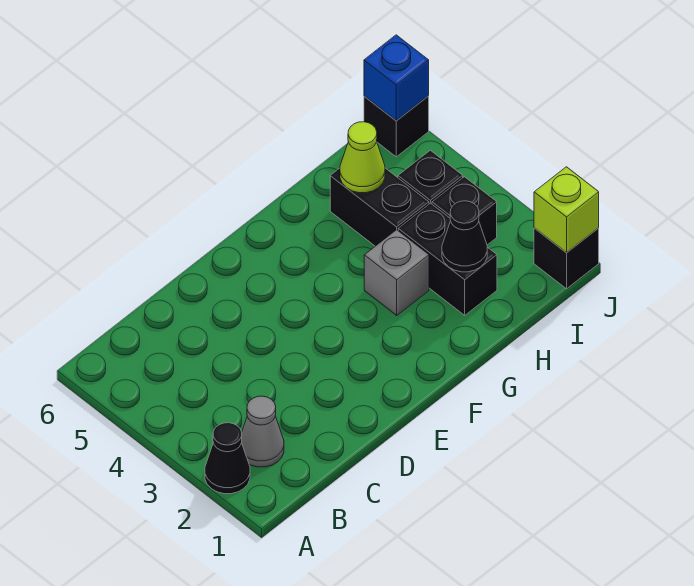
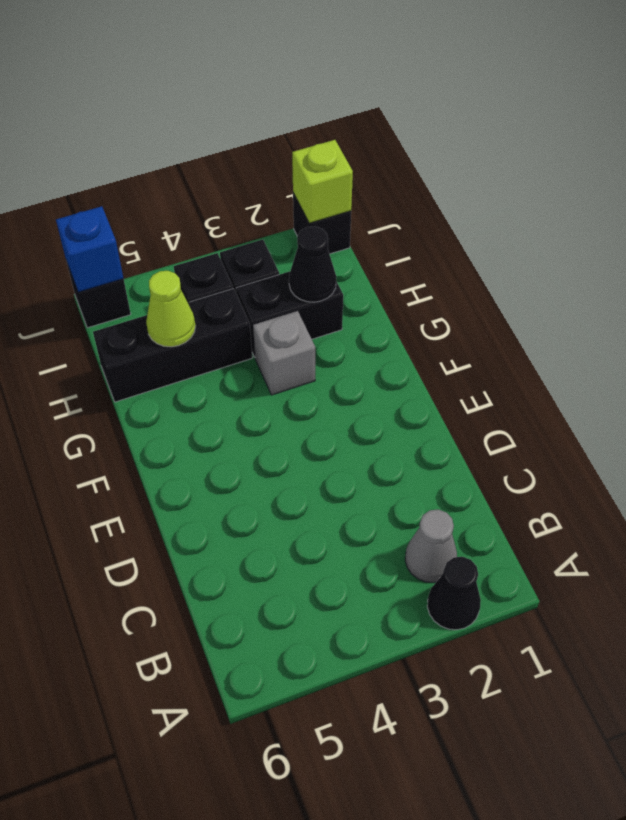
black 1x2 brick [330,168,429,246] -> black 1x3 brick [93,289,252,402]

